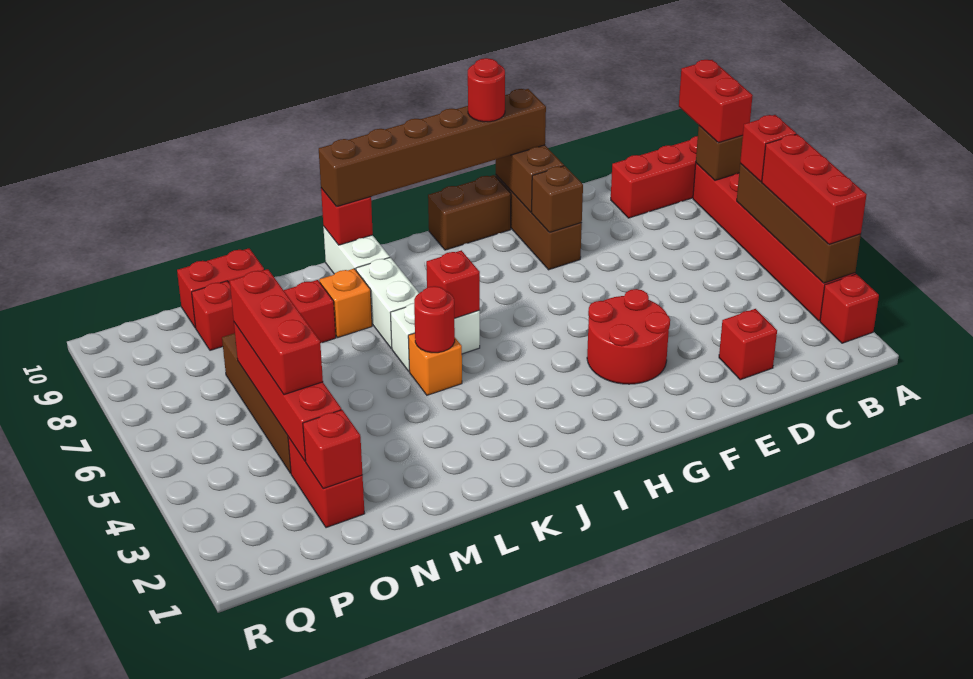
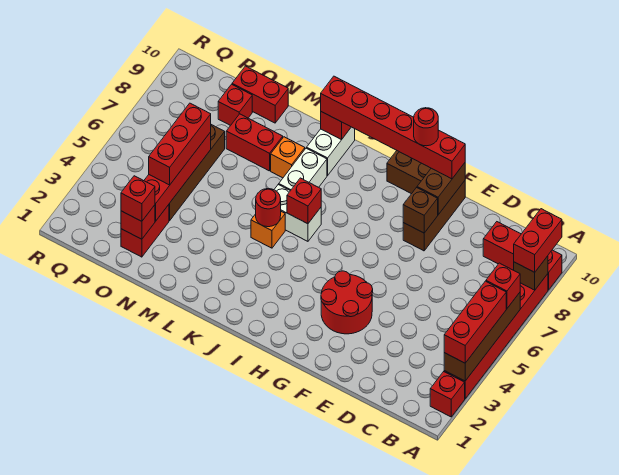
red 1x1 brick [719,309,777,380] -> red 1x1 brick moved to [121,176,155,221]
brown 1x6 brick [319,89,546,207] -> red 1x6 brick [321,76,465,179]

